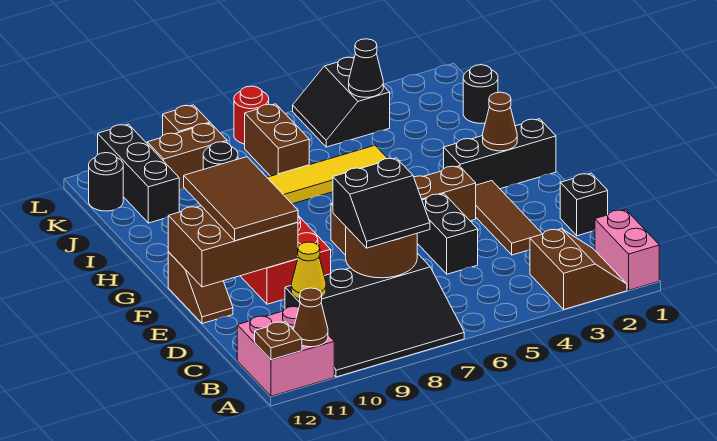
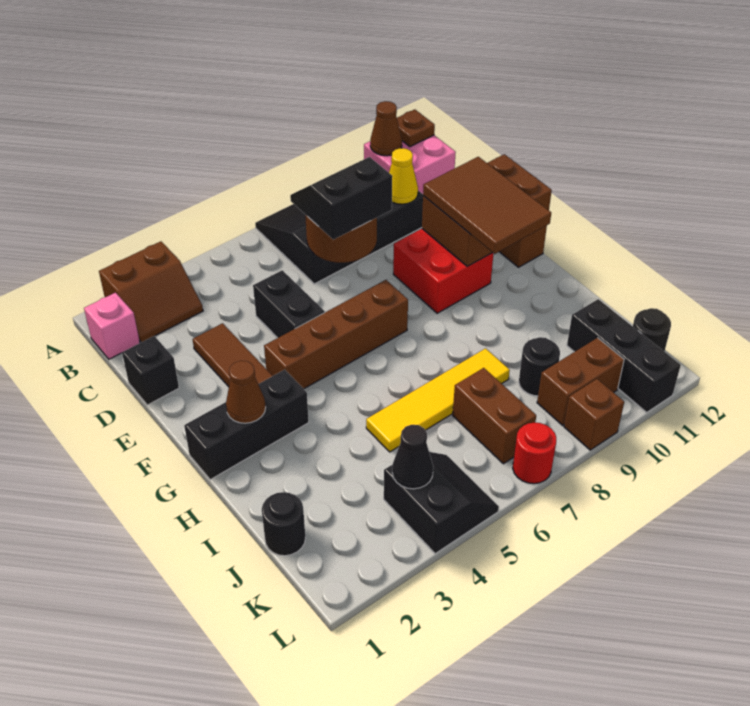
pink 1x2 brick [595,210,659,290] -> pink 1x1 brick [84,293,140,359]
brown 2x2 slope [530,229,627,309] -> brown 2x2 slope turned to [99,241,203,342]

